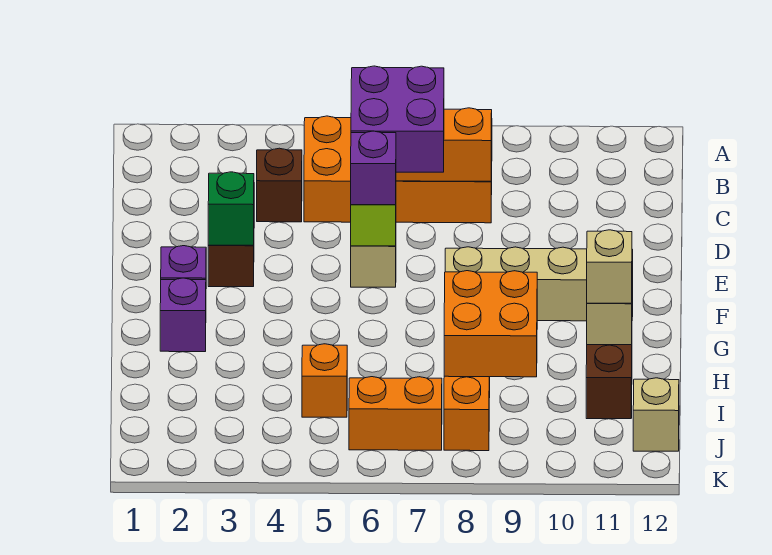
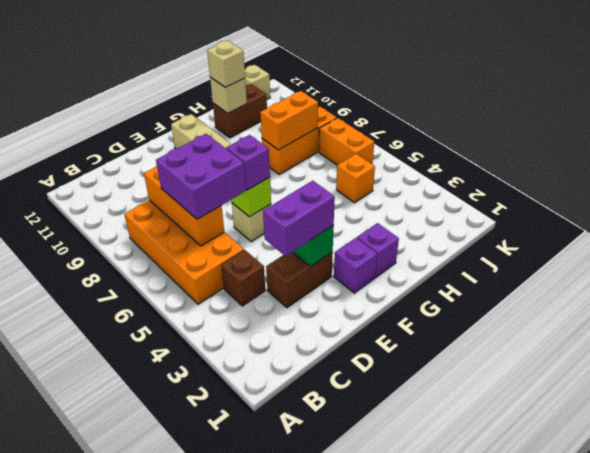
none -> purple 1x2 brick [263,180,335,256]
orange 2x2 brick [444,271,537,377] -> orange 1x2 brick [260,91,318,150]

